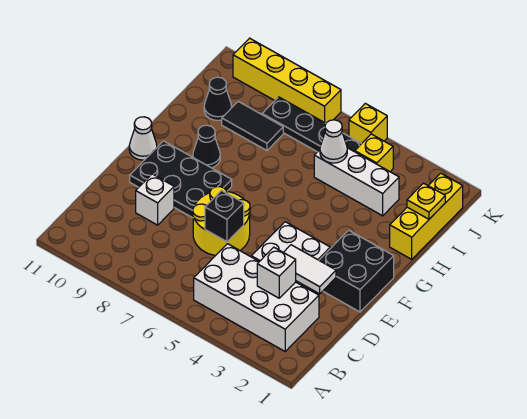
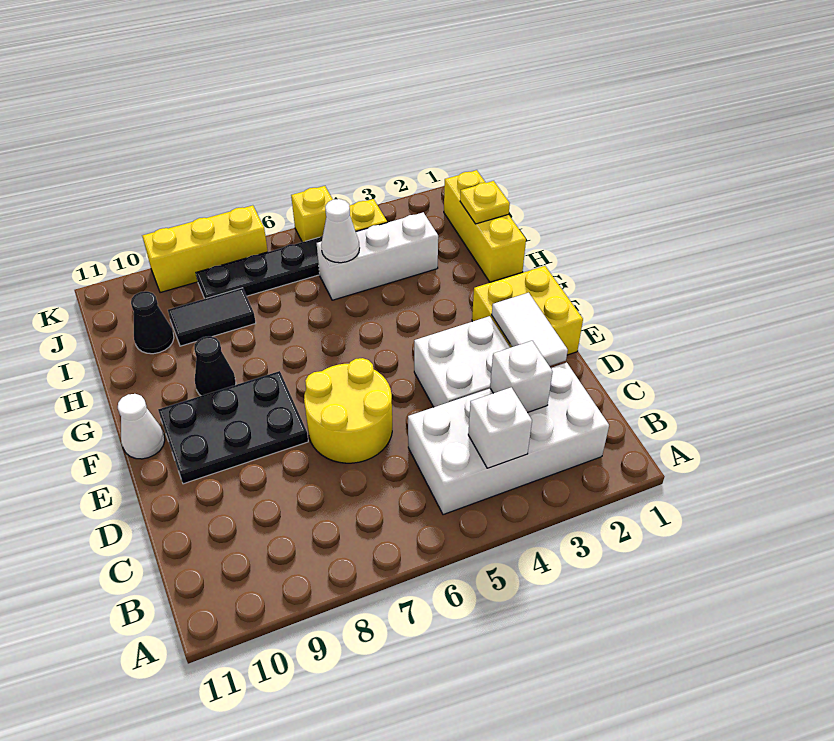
white 1x2 tile [284,245,336,294] -> white 1x2 tile turned to [492,293,568,366]
black 1x1 brick [205,191,244,242] -> none
white 1x1 brick [136,174,174,225] -> white 1x1 brick moved to [468,387,532,468]
black 2x2 brick [319,230,394,312] -> yellow 2x2 brick [472,266,583,355]
yellow 1x4 brick [233,38,341,123] -> yellow 1x3 brick [142,205,268,293]

